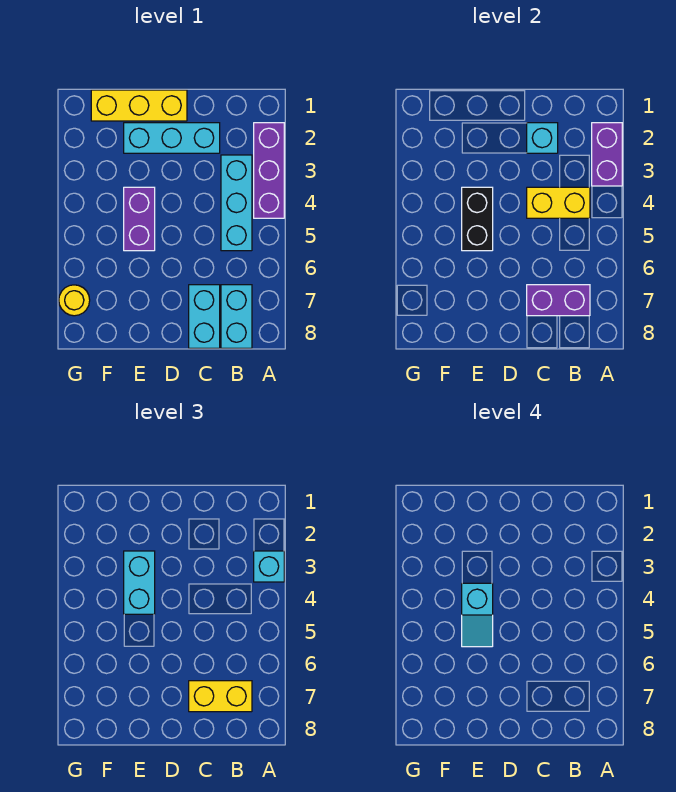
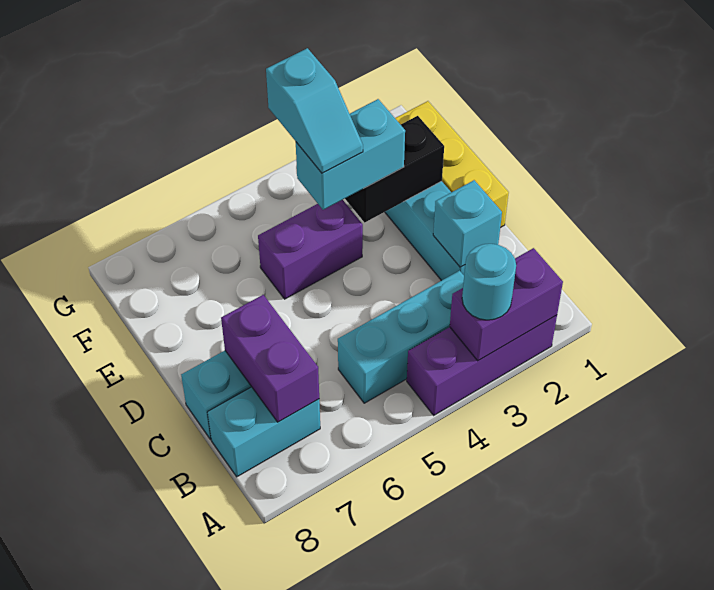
cyan 1x1 brick [254,551,284,582] -> cyan 1x1 round brick [462,244,516,320]
yellow 1x2 brick [527,187,590,218] -> none
yellow 1x2 brick [189,681,252,712] -> none
black 1x2 brick [462,187,493,251] -> black 1x2 brick moved to [345,116,444,222]
cyan 1x2 slope [462,583,493,647] -> cyan 1x2 slope turned to [266,48,363,173]
yellow 1x1 round brick [59,285,90,316] -> none

